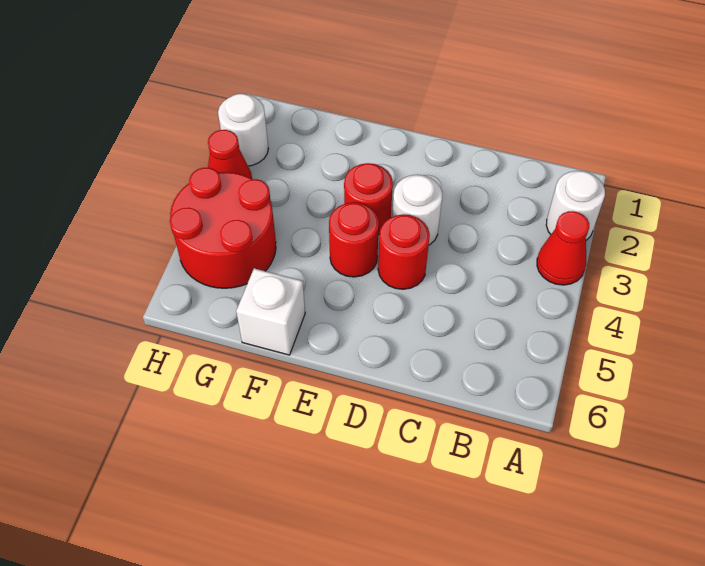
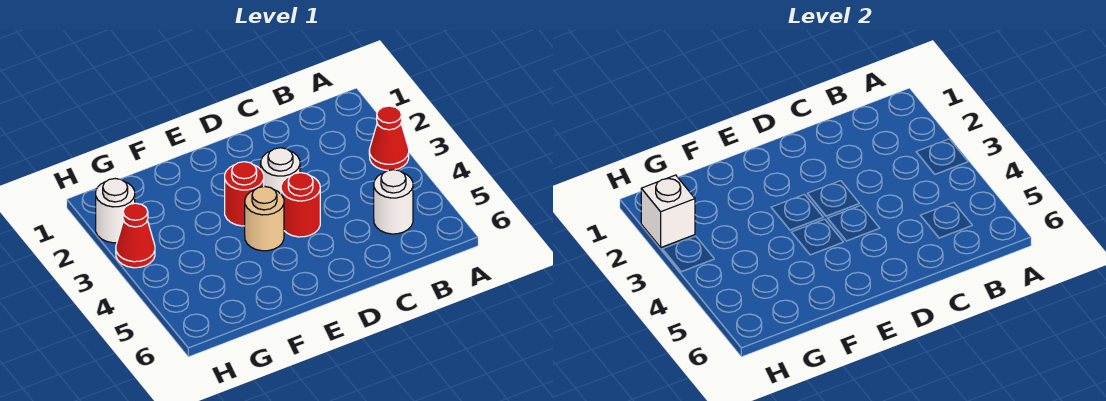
white 1x1 round brick [546,171,605,240] -> white 1x1 round brick moved to [374,170,413,234]
red 1x1 round brick [329,202,379,277] -> tan 1x1 round brick [245,186,284,251]
white 1x1 brick [236,268,305,355] -> white 1x1 brick moved to [641,175,695,247]
red 2x2 round brick [170,168,276,288] -> none

